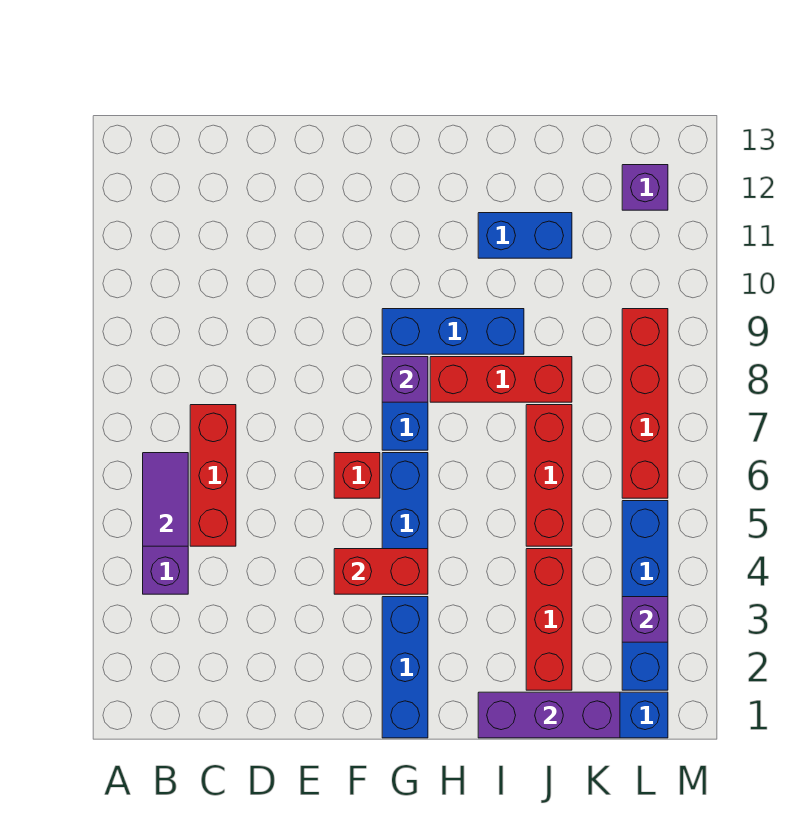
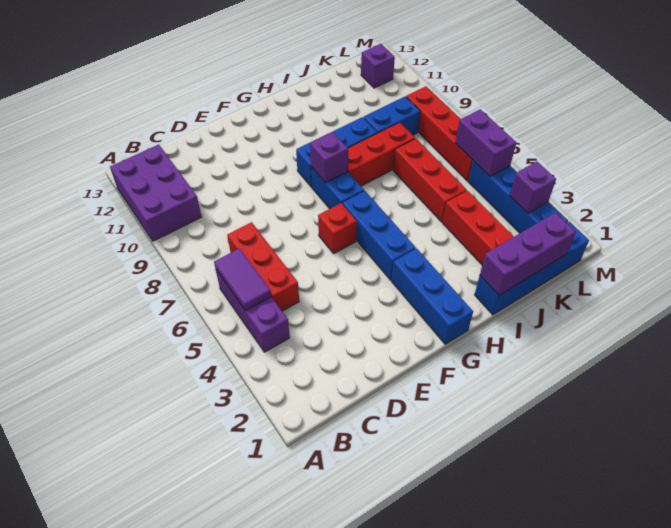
none -> purple 2x3 brick [110,145,202,241]
red 1x2 brick [334,549,428,594] -> none
blue 1x2 brick [478,213,572,258] -> blue 1x2 brick moved to [364,96,420,135]
none -> purple 1x2 brick [455,109,516,176]

